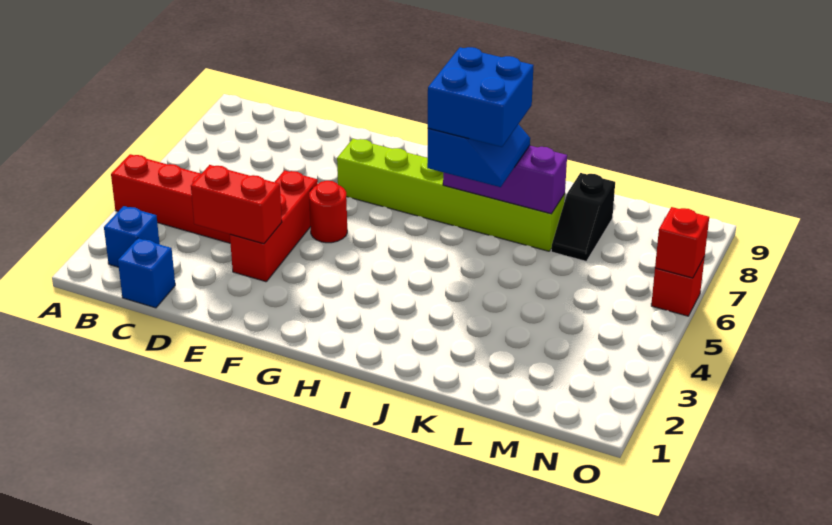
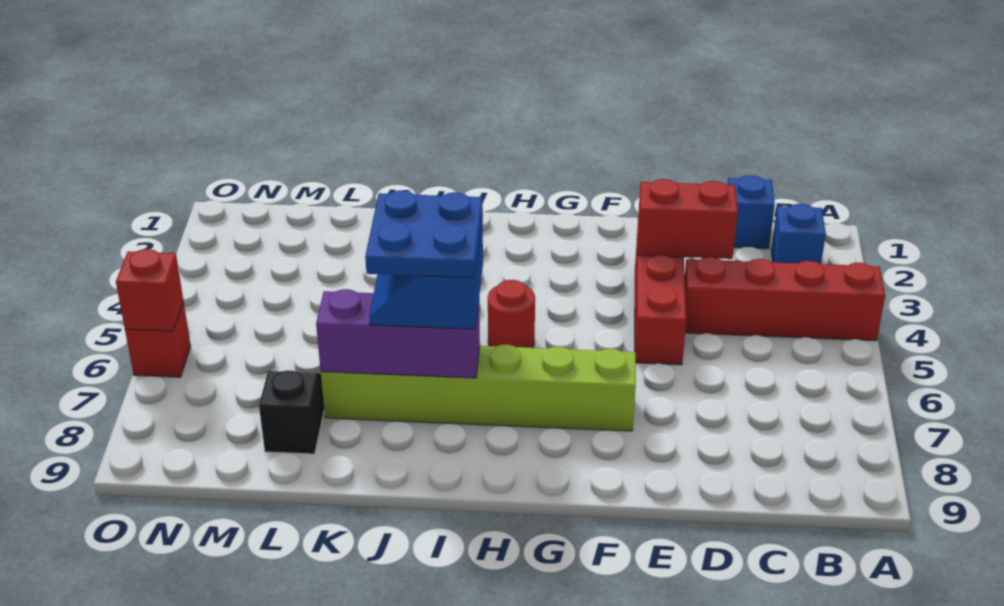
red 1x1 round brick [309,181,347,243] -> red 1x1 round brick moved to [488,280,535,348]
blue 2x2 brick [428,47,533,147] -> blue 2x2 plate [365,190,483,278]

